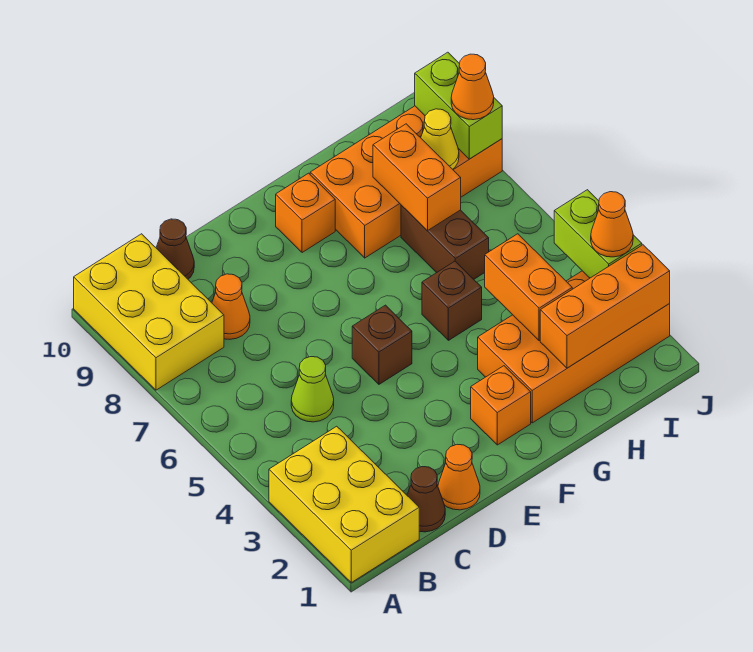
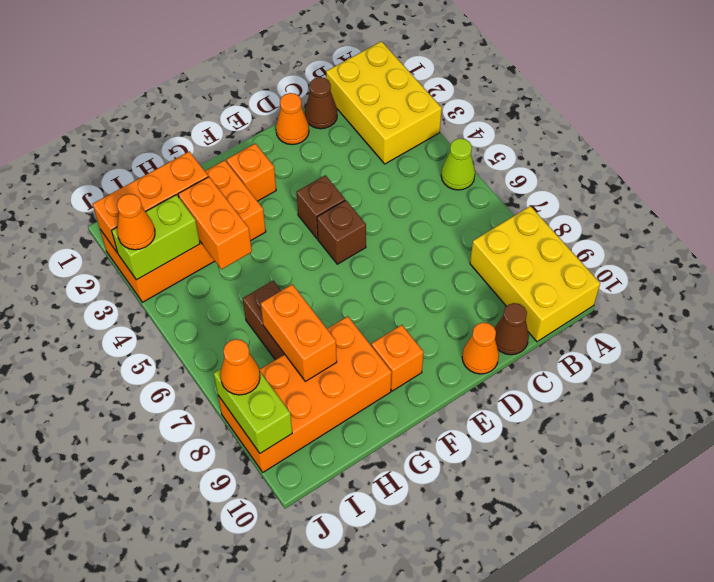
lime 1x1 cone [291,357,334,422] -> lime 1x1 cone moved to [441,138,475,190]
orange 1x1 cone [212,274,250,339] -> orange 1x1 cone moved to [462,322,499,374]
brown 1x1 brick [422,261,482,340] -> brown 1x1 brick moved to [297,175,345,239]
yellow 1x1 cone [421,109,459,169] -> none
lime 1x2 brick [554,190,642,278] -> lime 1x2 brick turned to [112,195,200,280]

